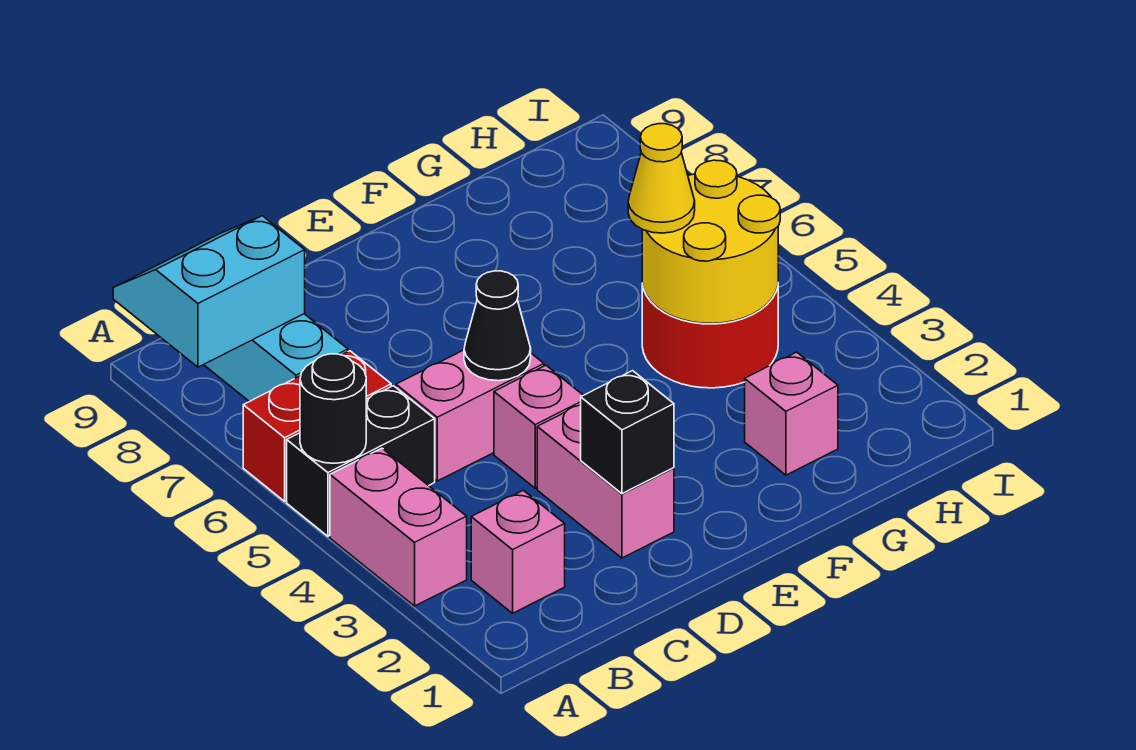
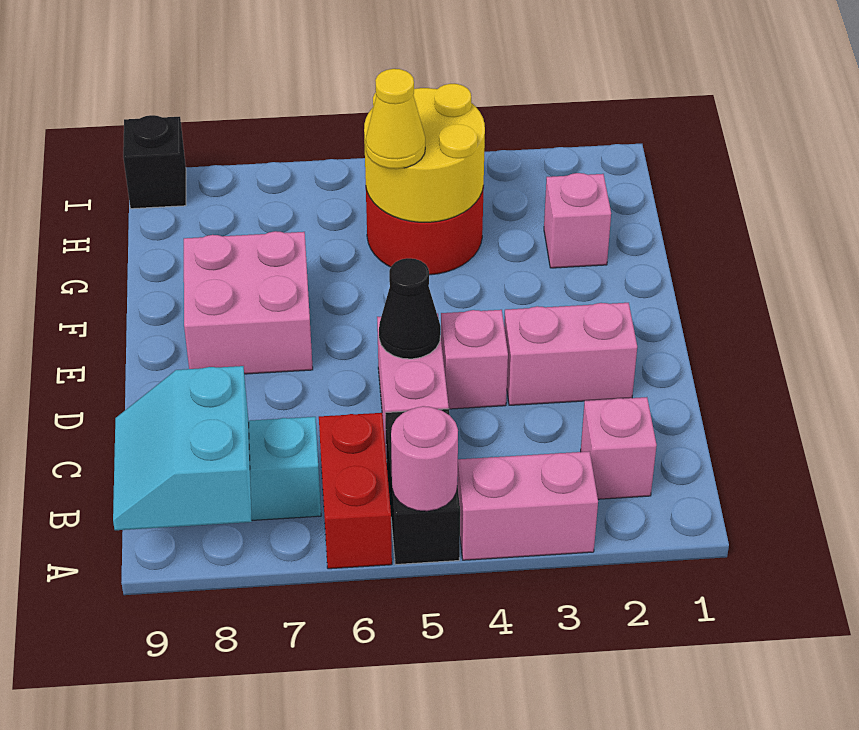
black 1x1 round brick [300,354,366,463] -> pink 1x1 round brick [391,406,458,511]
black 1x1 brick [581,371,674,494] -> black 1x1 brick moved to [123,115,186,209]
none -> pink 2x2 brick [184,231,313,374]

